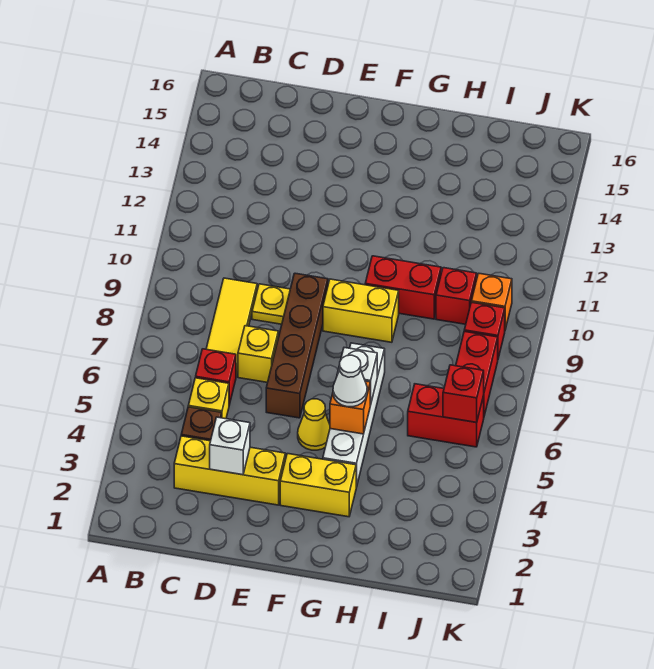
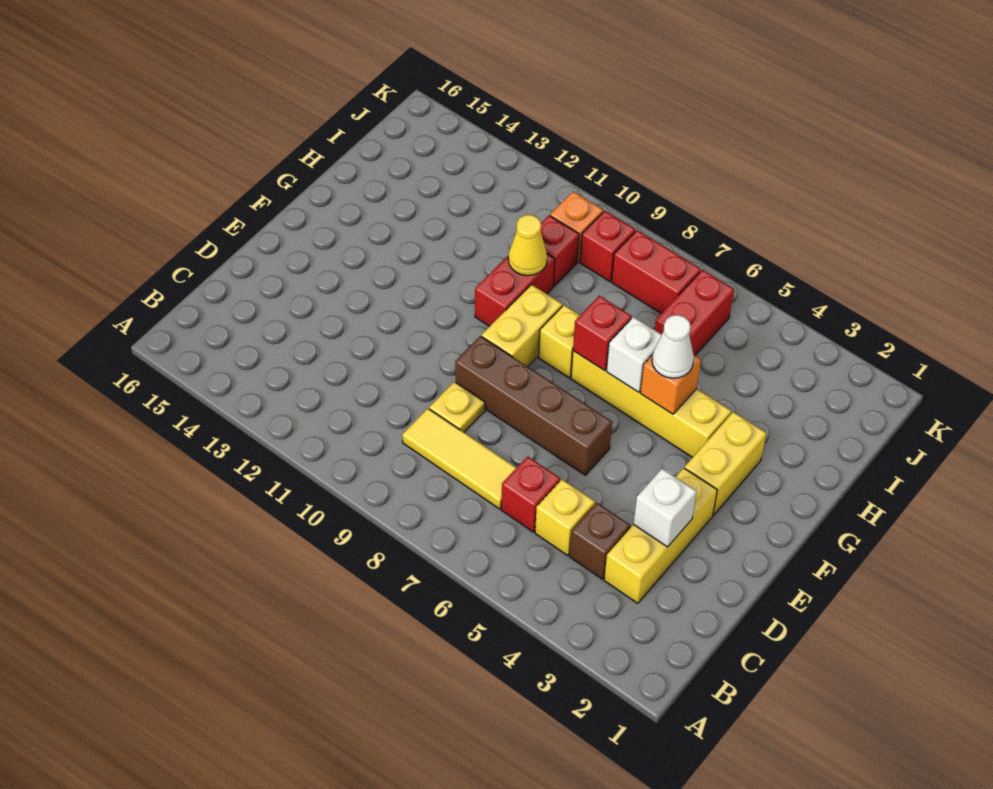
yellow 1x1 brick [238,326,278,383] -> yellow 1x1 brick moved to [539,305,580,378]
yellow 1x1 cone [298,399,330,450] -> yellow 1x1 cone moved to [508,215,547,276]
white 1x4 brick [323,343,385,488] -> yellow 1x4 brick [571,351,731,458]
red 1x1 brick [443,365,484,422] -> red 1x1 brick moved to [573,296,632,371]

